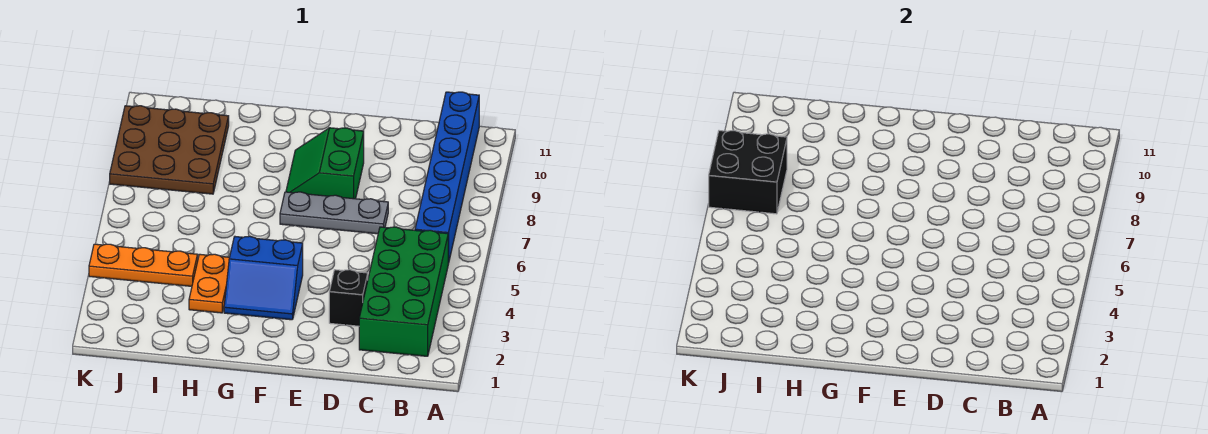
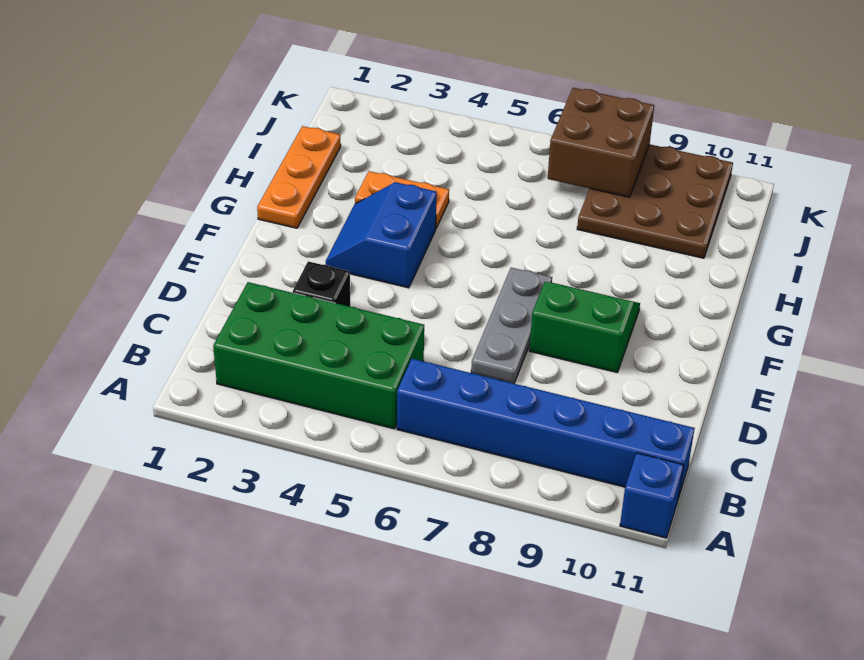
none -> blue 1x1 brick [620,453,683,538]
orange 1x3 plate [89,244,198,286] -> orange 1x3 plate moved to [257,126,341,228]
black 2x2 brick [709,131,787,214] -> brown 2x2 brick [548,88,654,197]

